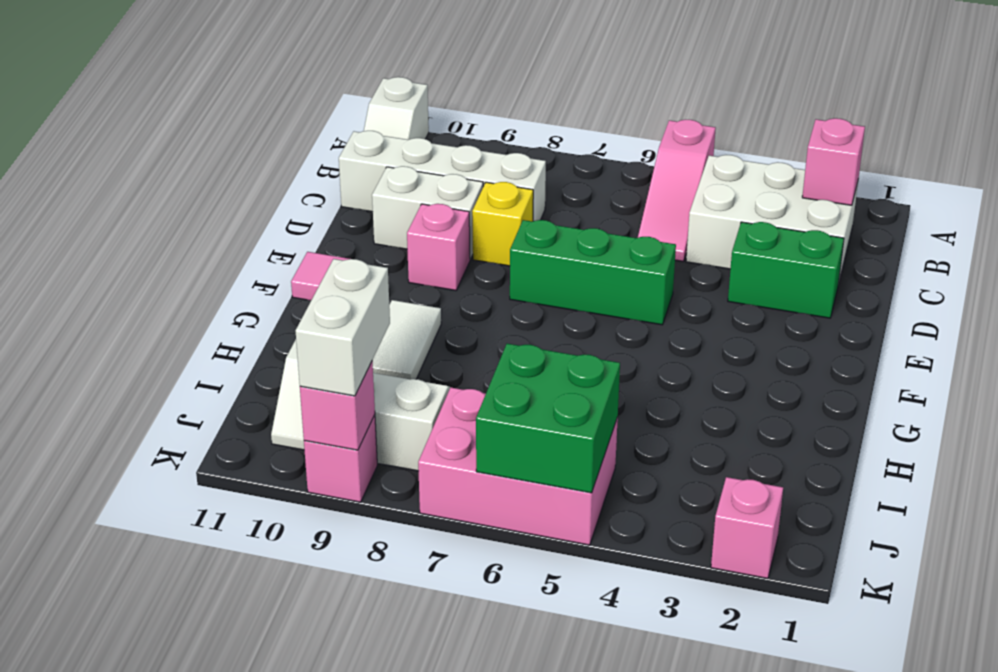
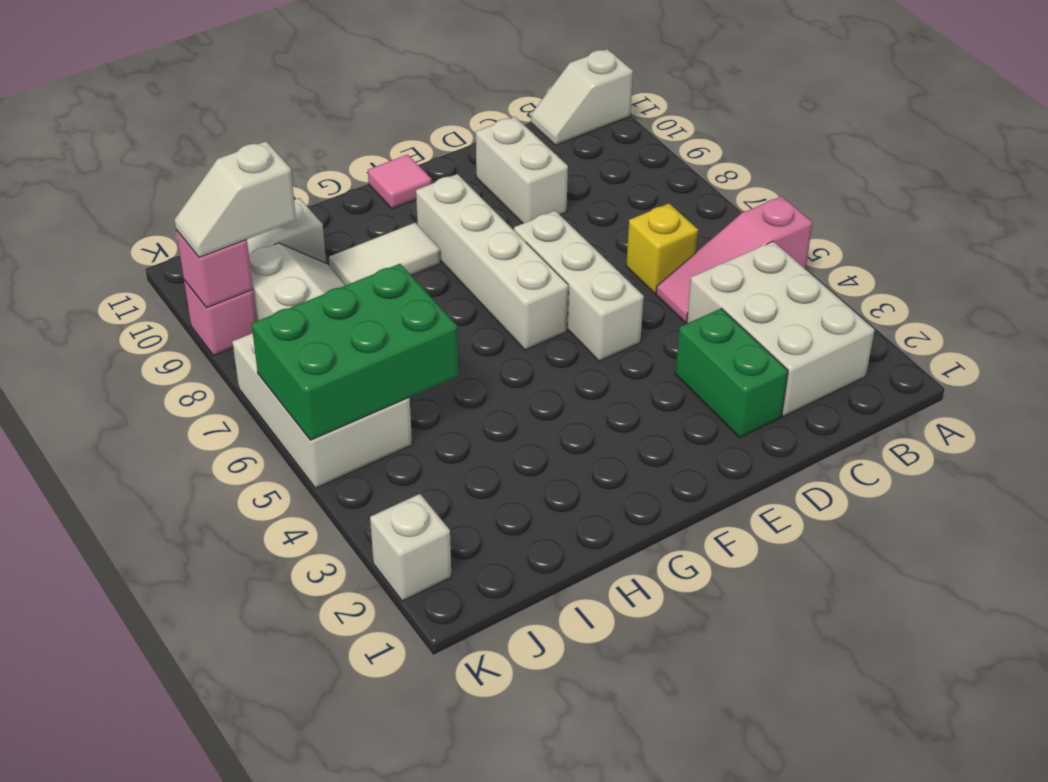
pink 1x1 brick [802,118,865,205] -> none
white 1x4 brick [339,131,546,221] -> white 1x4 brick moved to [416,174,568,350]
yellow 1x1 brick [472,182,533,266] -> yellow 1x1 brick moved to [626,203,698,293]
green 1x3 brick [510,220,676,325] -> white 1x3 brick [514,211,644,361]
pink 1x1 brick [407,204,470,290] -> none
pink 2x3 brick [418,388,618,545] -> white 2x3 brick [232,333,412,488]
green 2x2 brick [476,344,620,493] -> green 2x3 brick [252,264,459,440]
white 1x2 brick [295,259,390,396] -> white 1x2 slope [174,141,296,257]
pink 1x1 brick [711,477,783,579] -> white 1x1 brick [370,494,451,601]

